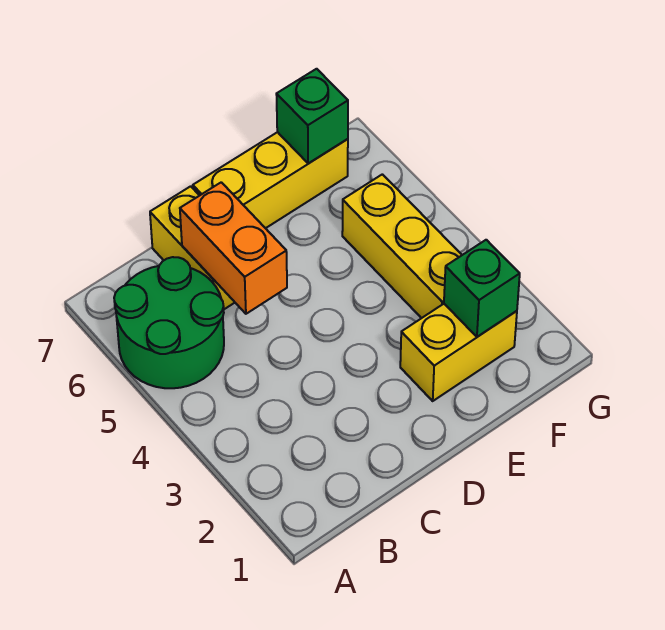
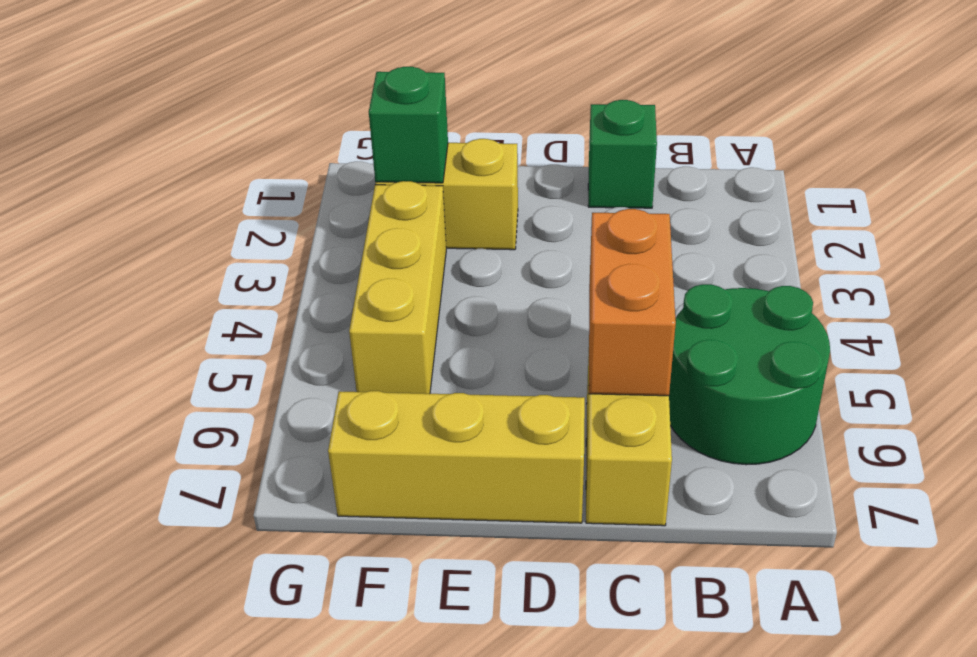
green 1x1 brick [276,69,348,163] -> green 1x1 brick moved to [588,100,657,208]

